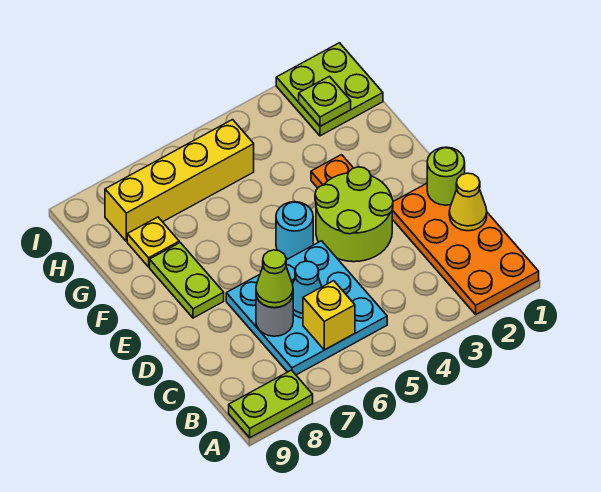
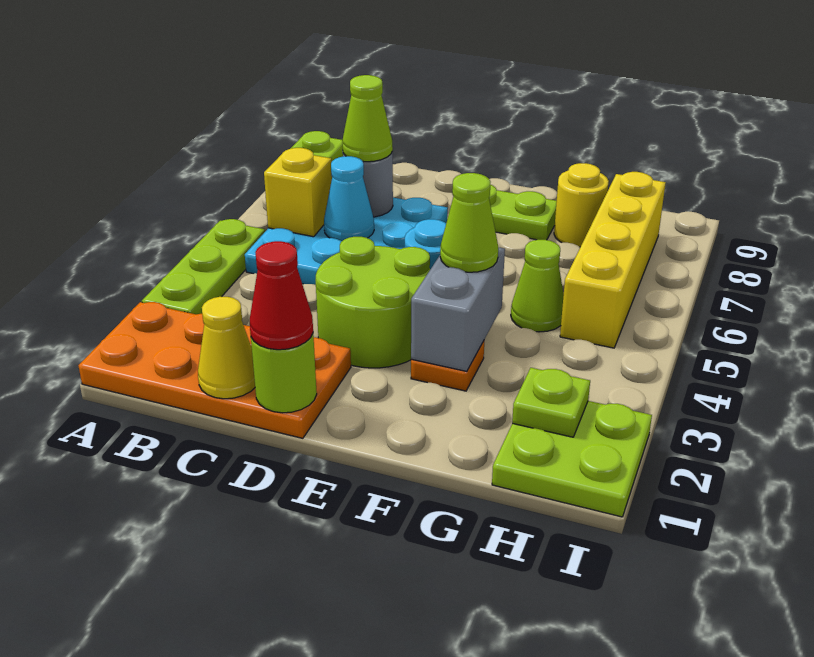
none -> lime 1x3 plate [142,219,265,314]
none -> red 1x1 cone [250,241,313,350]
none -> grey 1x2 brick [411,247,505,371]
none -> lime 1x1 cone [440,173,498,272]
none -> lime 1x1 cone [511,240,564,332]
yellow 1x1 plate [127,217,179,267] -> yellow 1x1 round brick [554,163,609,247]

